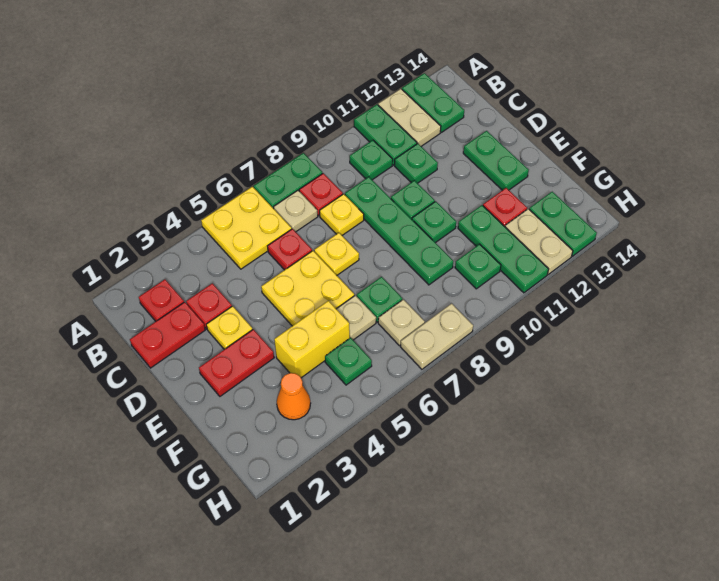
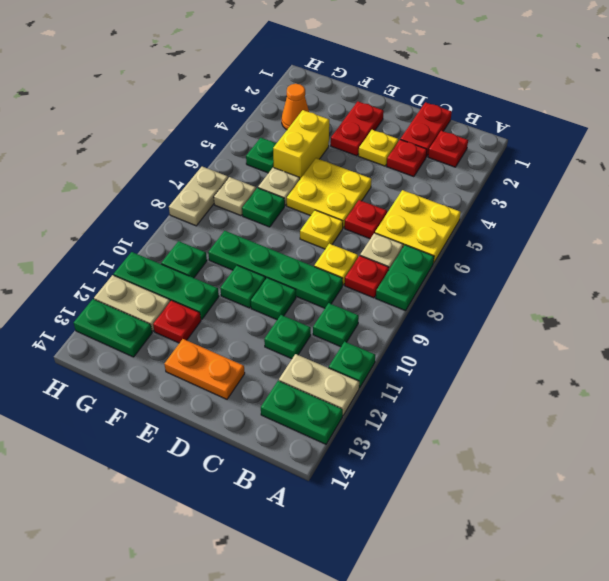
green 1x2 plate [354,105,417,165] -> green 1x1 plate [329,342,375,388]
green 1x2 plate [463,131,529,190] -> orange 1x2 plate [164,339,245,399]

